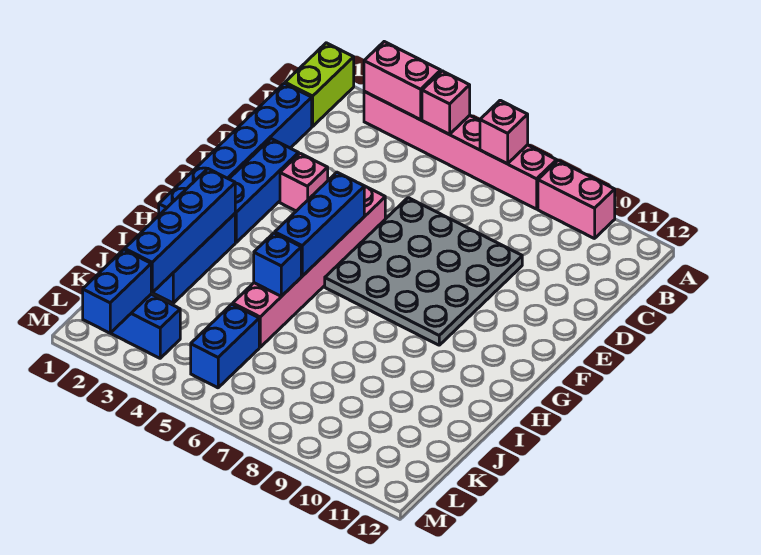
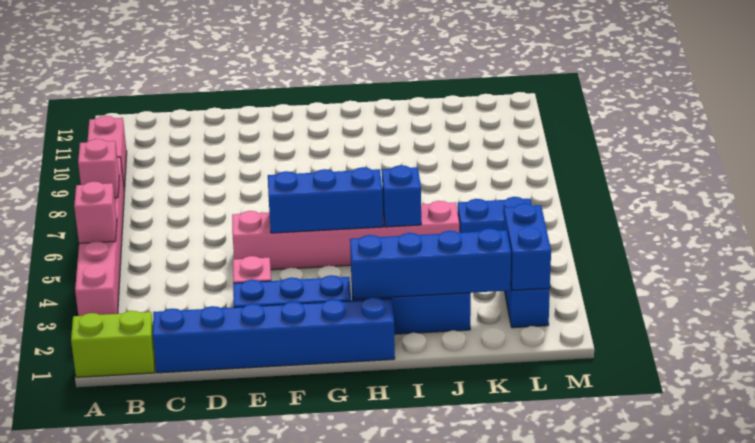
pink 1x2 brick [364,42,441,120] -> none
grey 4x4 plate [325,198,522,345] -> none
blue 1x2 brick [83,250,151,333] -> blue 1x2 brick turned to [504,203,551,290]

